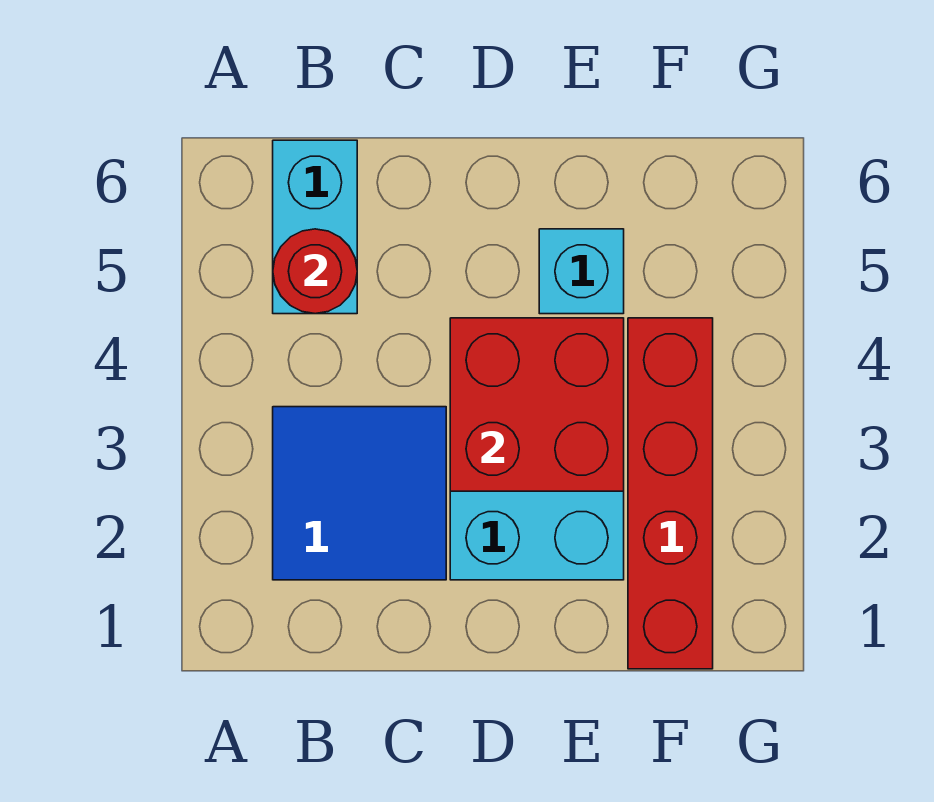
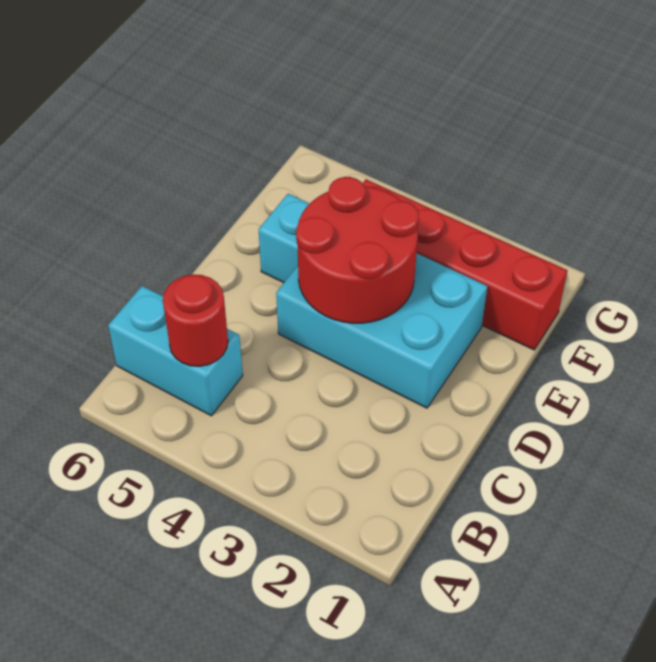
blue 2x2 tile [273,407,446,580] -> none
red 2x2 brick [450,318,624,491] -> red 2x2 round brick [296,177,419,323]

